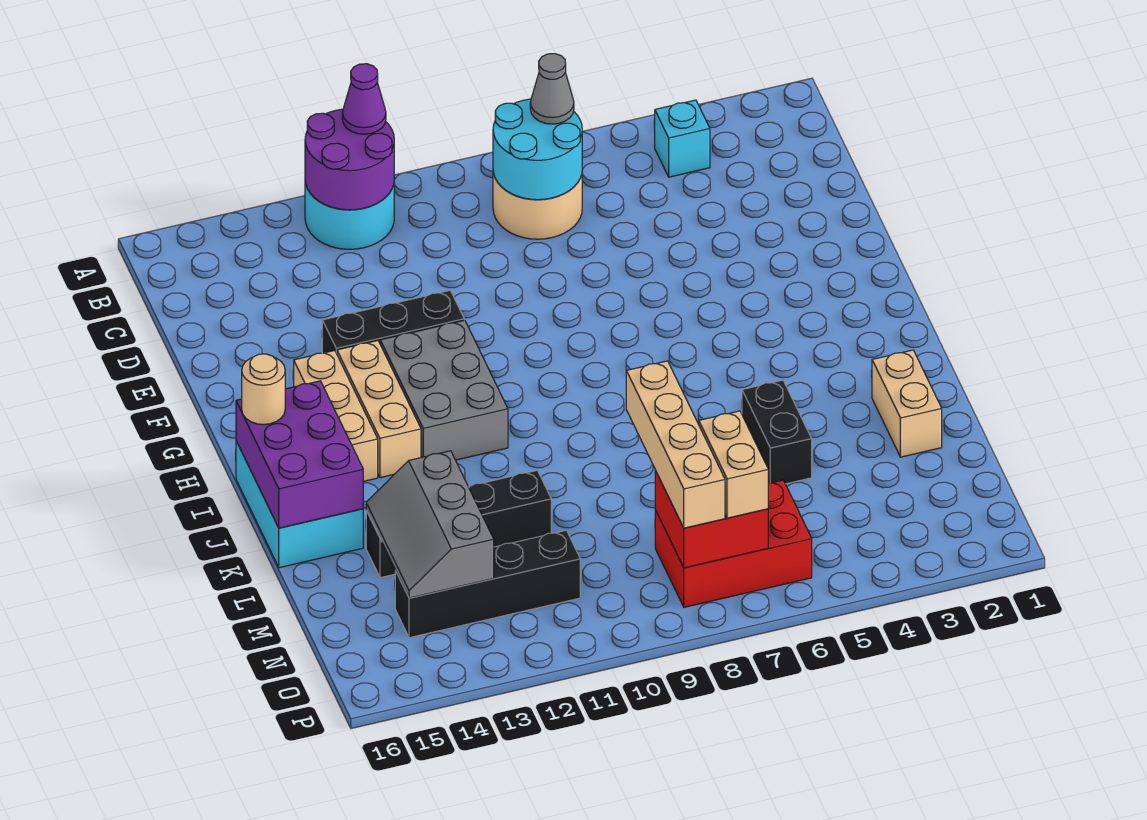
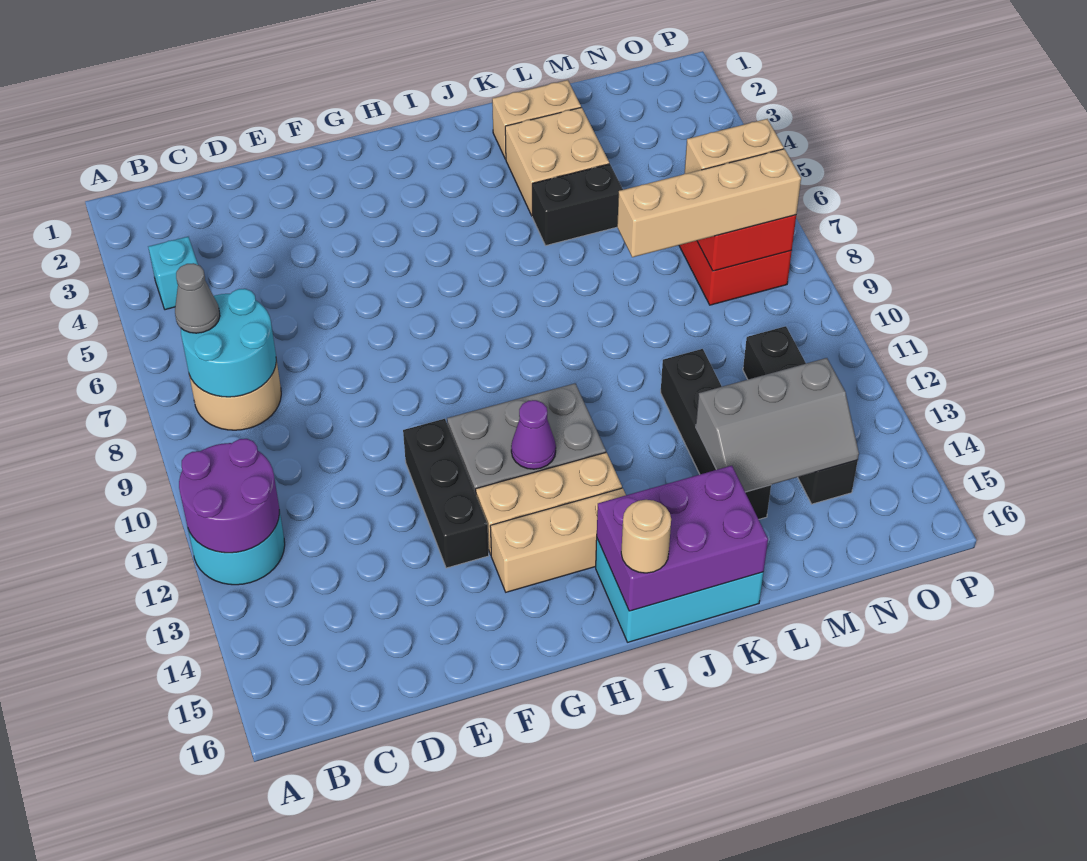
purple 1x1 cone [342,64,386,134] -> purple 1x1 cone moved to [511,400,556,469]
none -> tan 2x2 brick [505,107,609,215]

